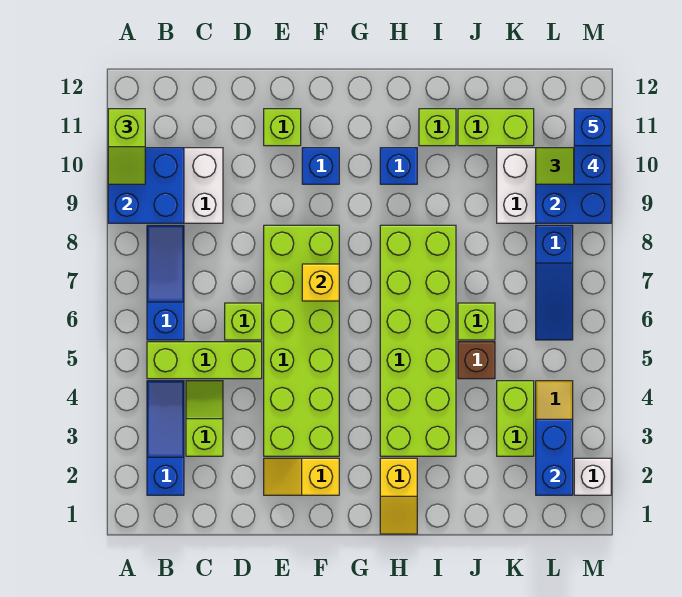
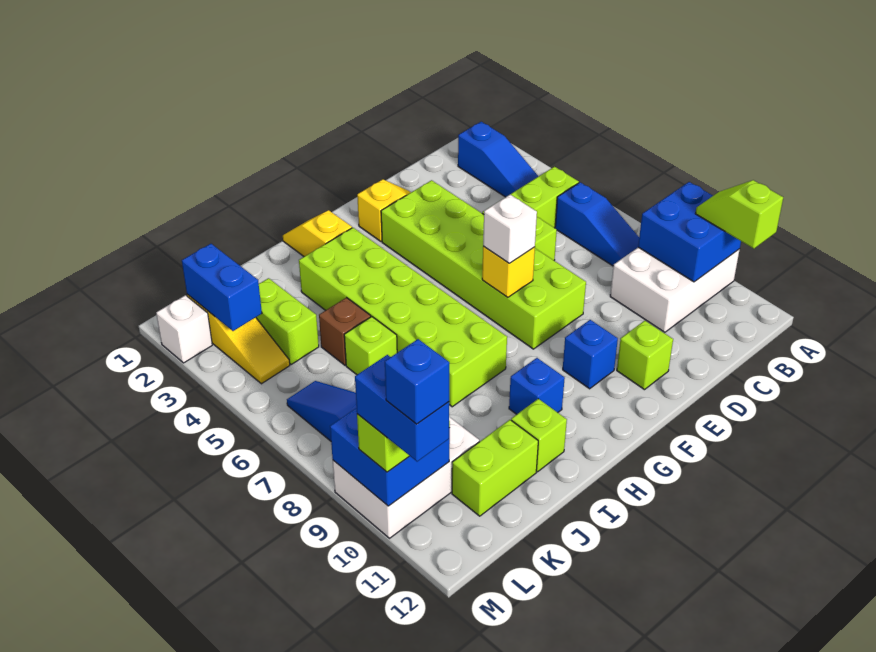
lime 1x2 slope [186,381,223,456] -> none
none -> white 1x1 brick [483,195,537,263]

